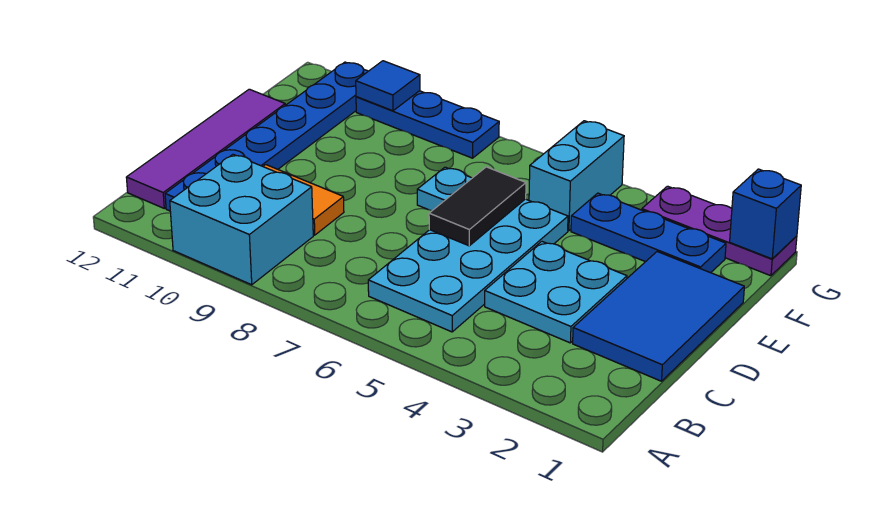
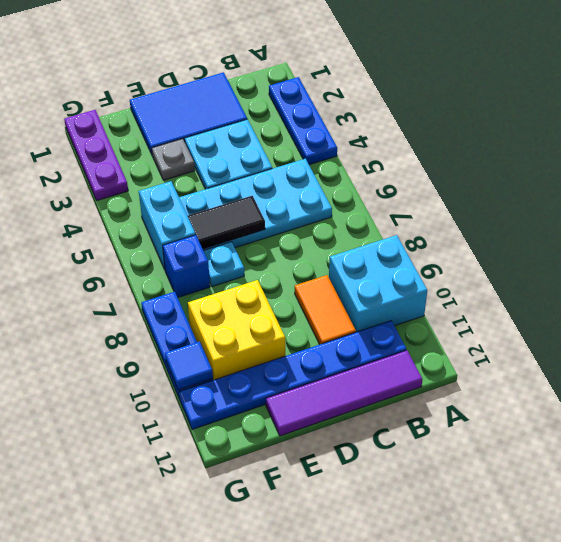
none -> grey 1x1 plate [152,139,195,180]
none -> yellow 2x2 brick [188,280,285,380]
blue 1x3 plate [571,193,726,273] -> blue 1x3 plate moved to [269,77,337,165]
cyan 1x2 brick [529,121,624,231] -> cyan 1x2 brick turned to [139,181,196,269]
blue 1x1 brick [730,169,801,259] -> blue 1x1 brick moved to [163,235,210,297]

